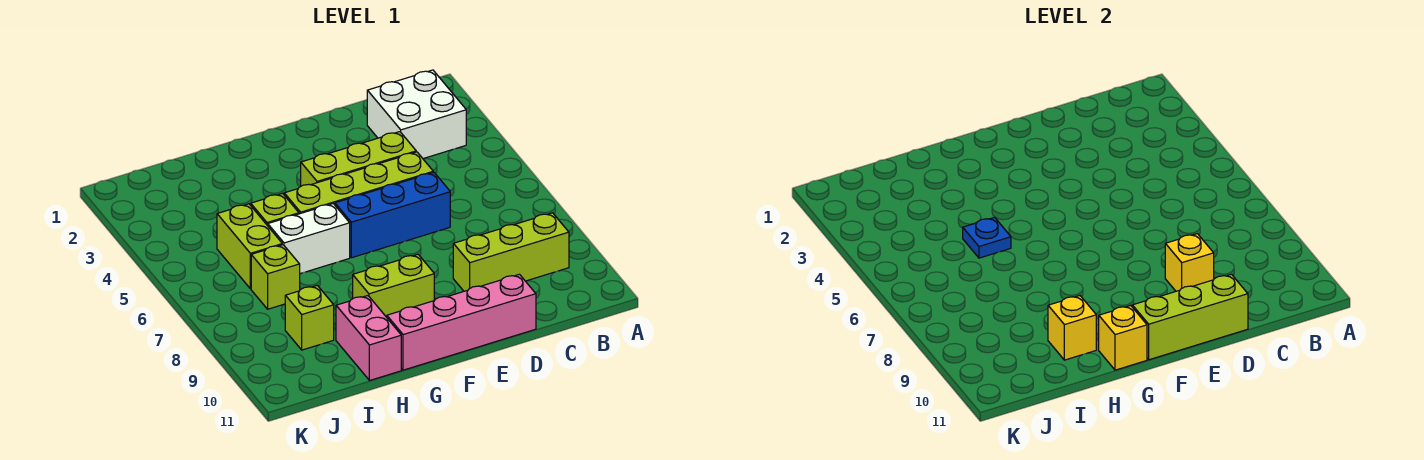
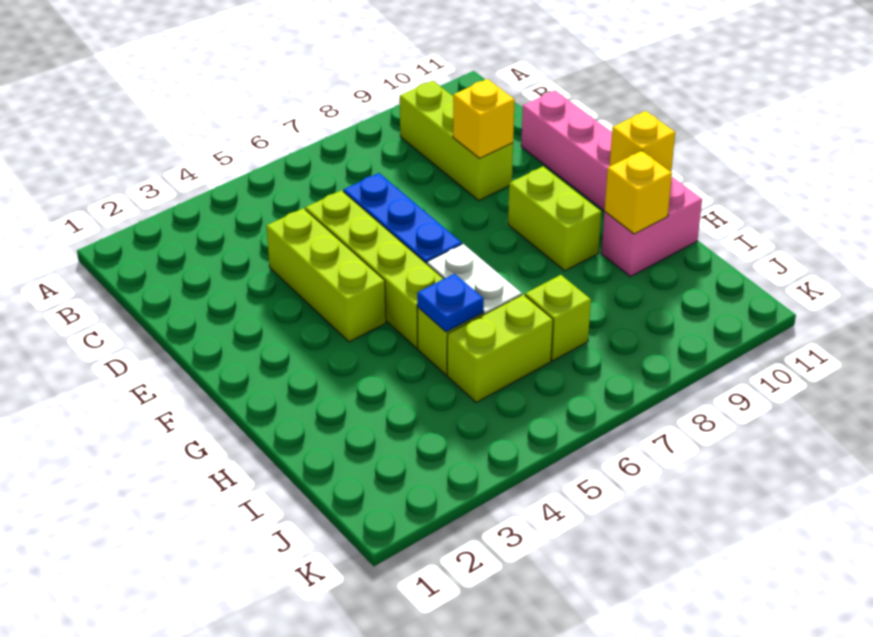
white 2x2 brick [367,70,466,159] -> none
lime 1x3 brick [1132,274,1248,360] -> none
lime 1x1 brick [285,285,334,350] -> none

